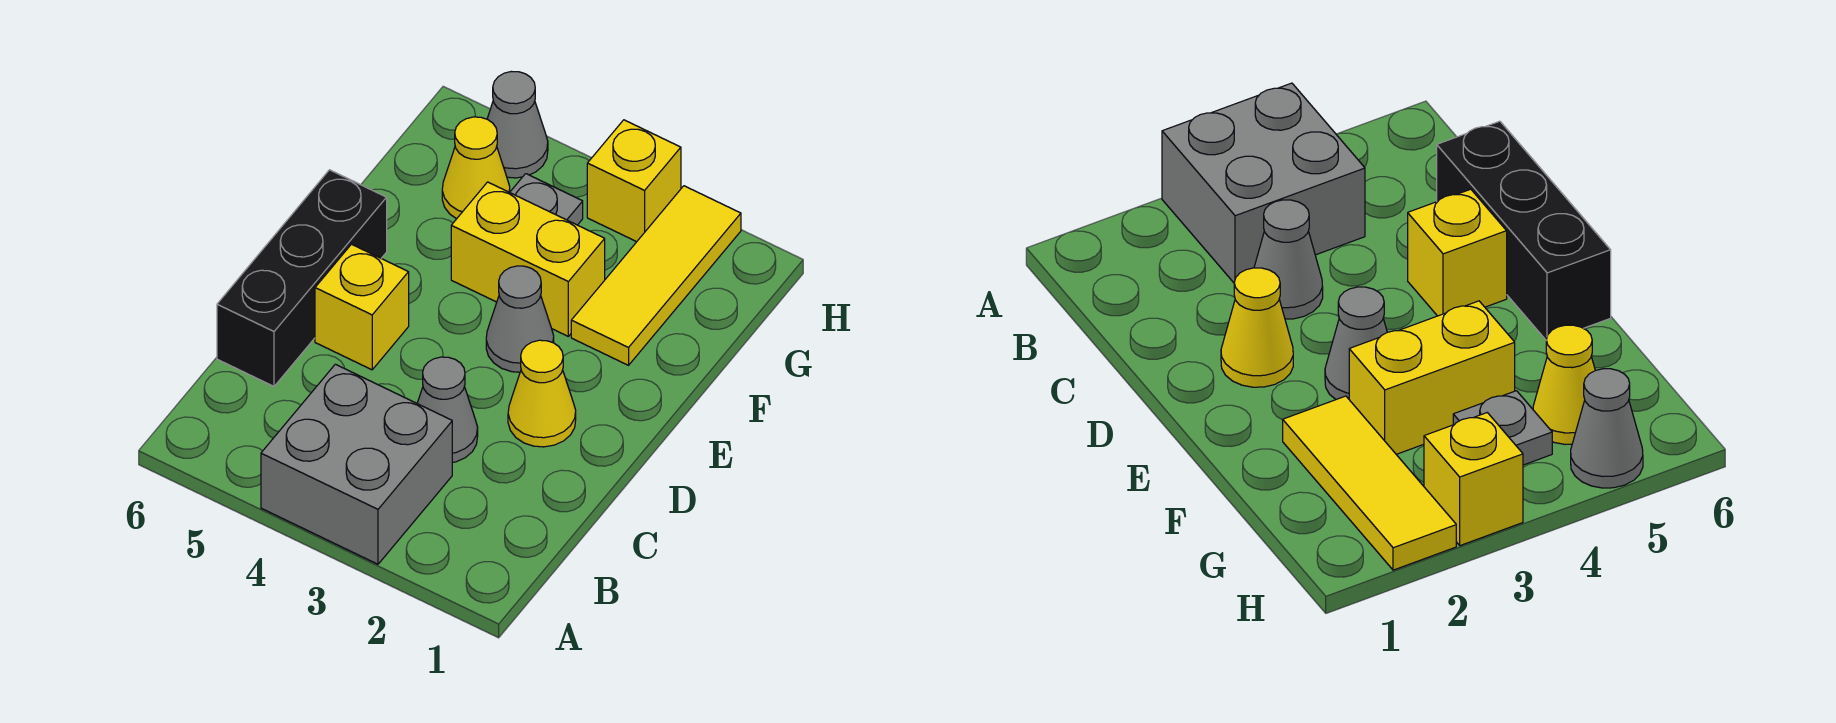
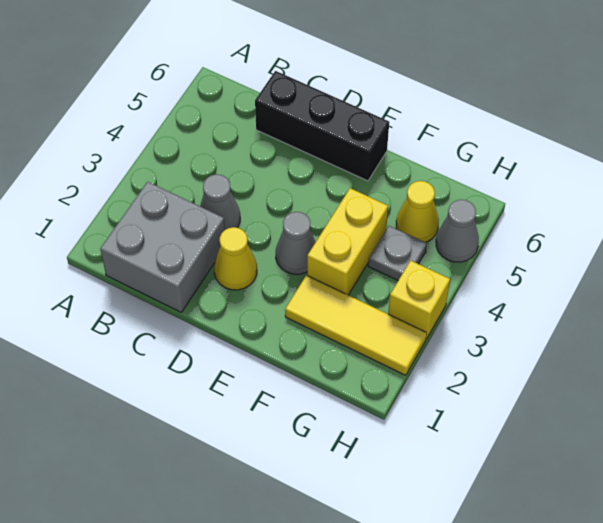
grey 2x2 brick [261,364,452,564] -> grey 2x2 brick moved to [100,182,225,312]
yellow 1x1 brick [315,244,409,370] -> none

